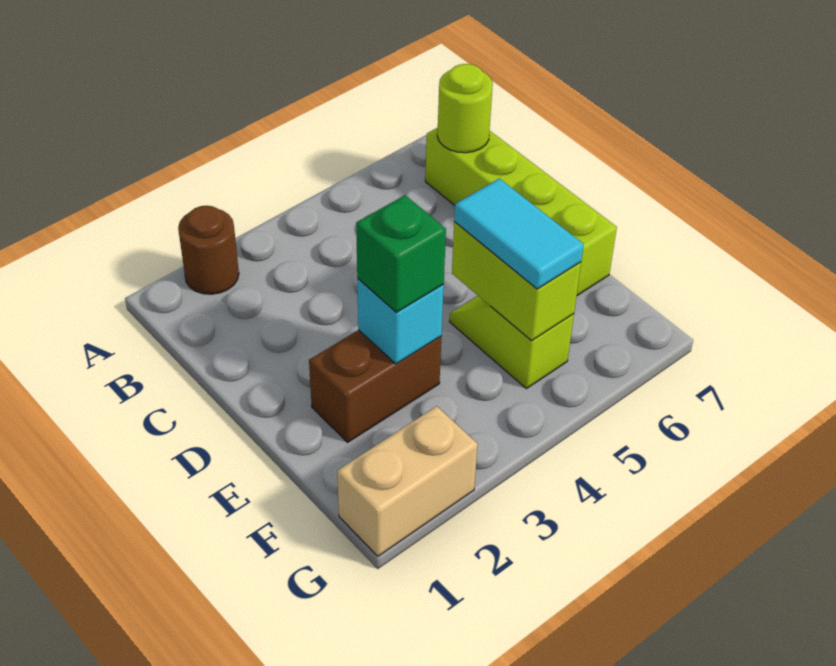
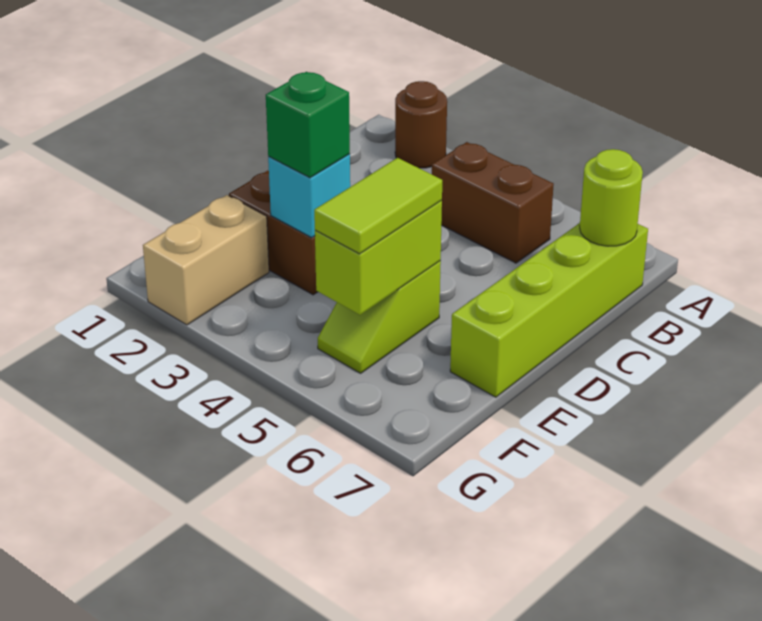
none -> brown 1x2 brick [432,142,554,263]
lime 1x2 slope [450,296,574,389] -> lime 1x2 slope turned to [318,261,441,373]
cyan 1x2 tile [454,179,584,289] -> lime 1x2 tile [314,158,442,254]
tan 1x2 brick [337,406,478,556] -> tan 1x2 brick turned to [143,195,269,325]

